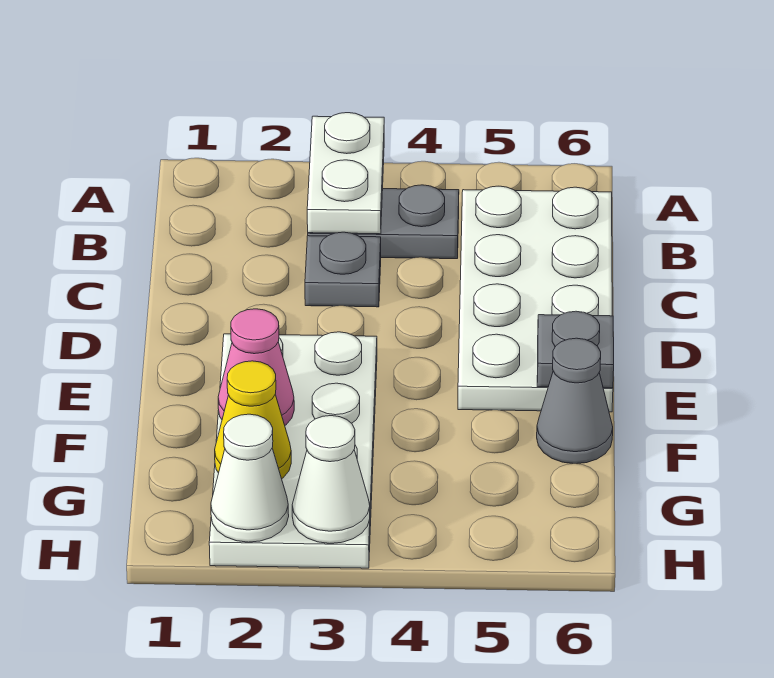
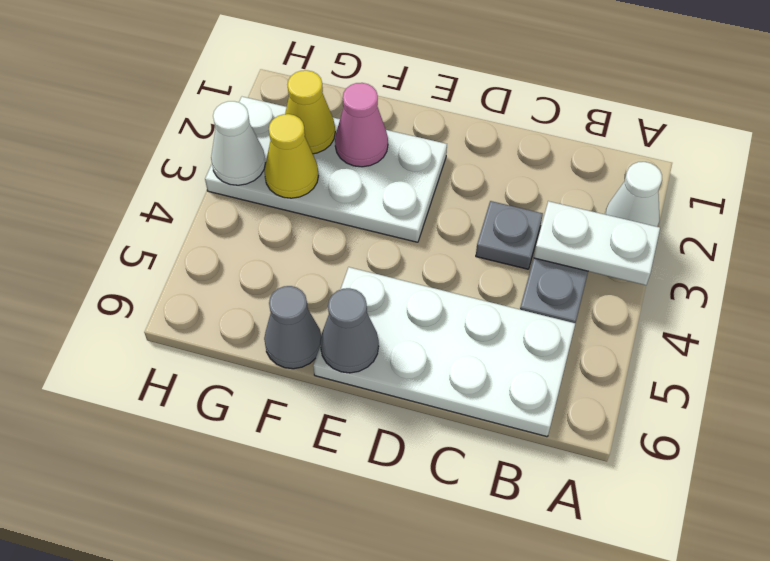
grey 1x1 plate [537,311,614,388] -> grey 1x1 cone [320,288,379,373]
none -> yellow 1x1 cone [264,114,318,198]
white 1x1 cone [211,414,289,542] -> white 1x1 cone moved to [605,162,662,227]

